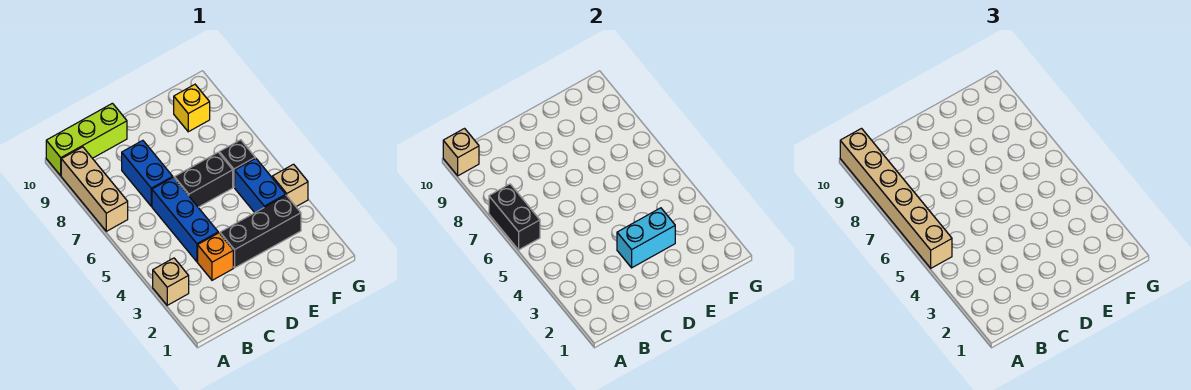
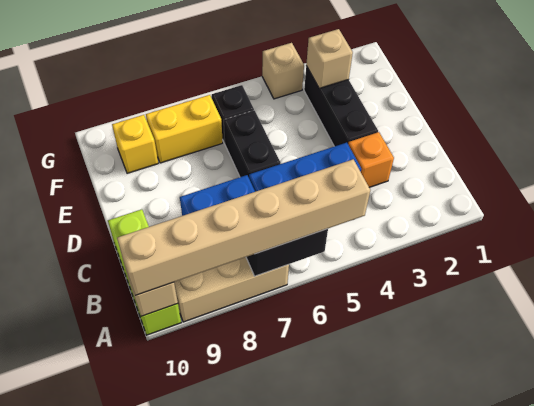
tan 1x1 brick [153,258,189,305] -> tan 1x1 brick moved to [306,29,353,89]
cyan 1x2 brick [617,208,675,268] -> none
blue 1x2 brick [235,158,286,213] -> none
none -> yellow 1x2 brick [146,95,223,163]

